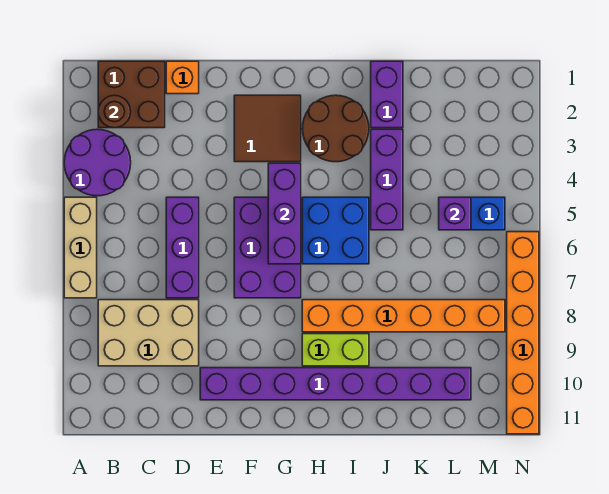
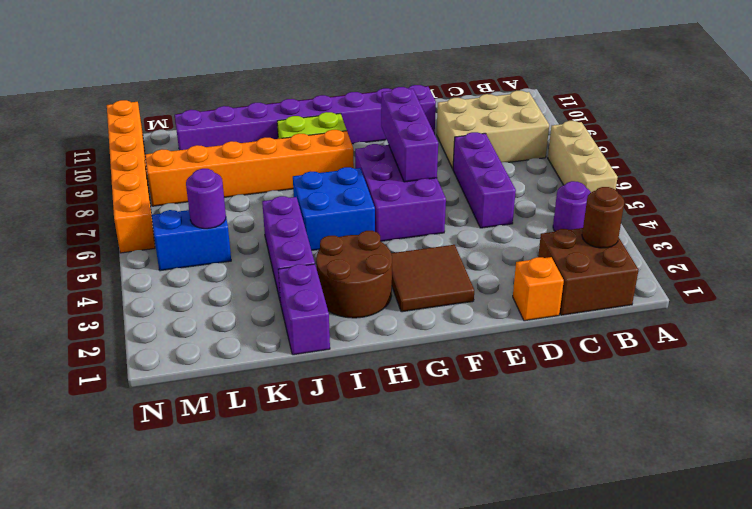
purple 2x2 round brick [64,129,131,196] -> purple 1x1 round brick [553,181,591,231]
purple 1x3 brick [268,163,301,264] -> purple 1x3 brick moved to [381,87,438,182]
purple 1x1 brick [439,197,471,230] -> purple 1x1 round brick [186,169,226,229]

